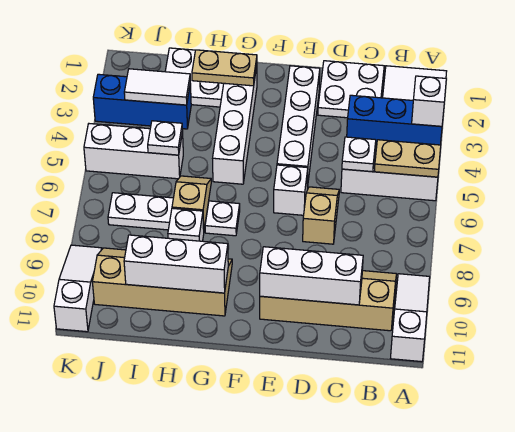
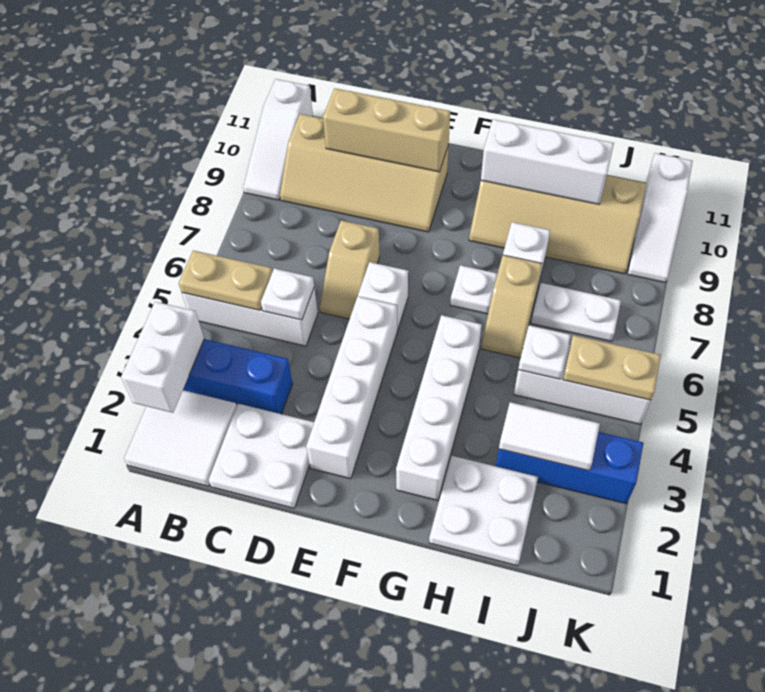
white 1x1 brick [412,76,446,126] -> white 1x2 brick [121,302,204,413]
white 1x3 brick [260,247,363,305] -> tan 1x3 brick [323,88,450,172]
tan 1x2 plate [192,50,257,86] -> tan 1x2 plate moved to [563,335,661,400]

